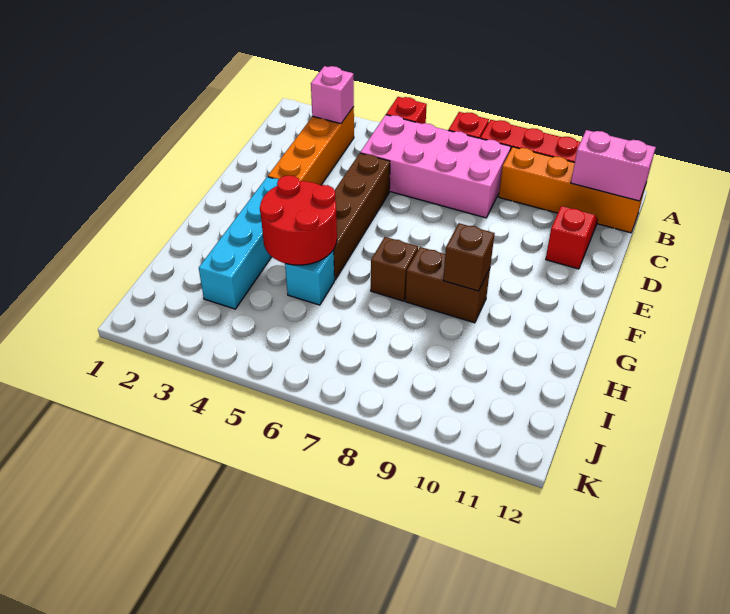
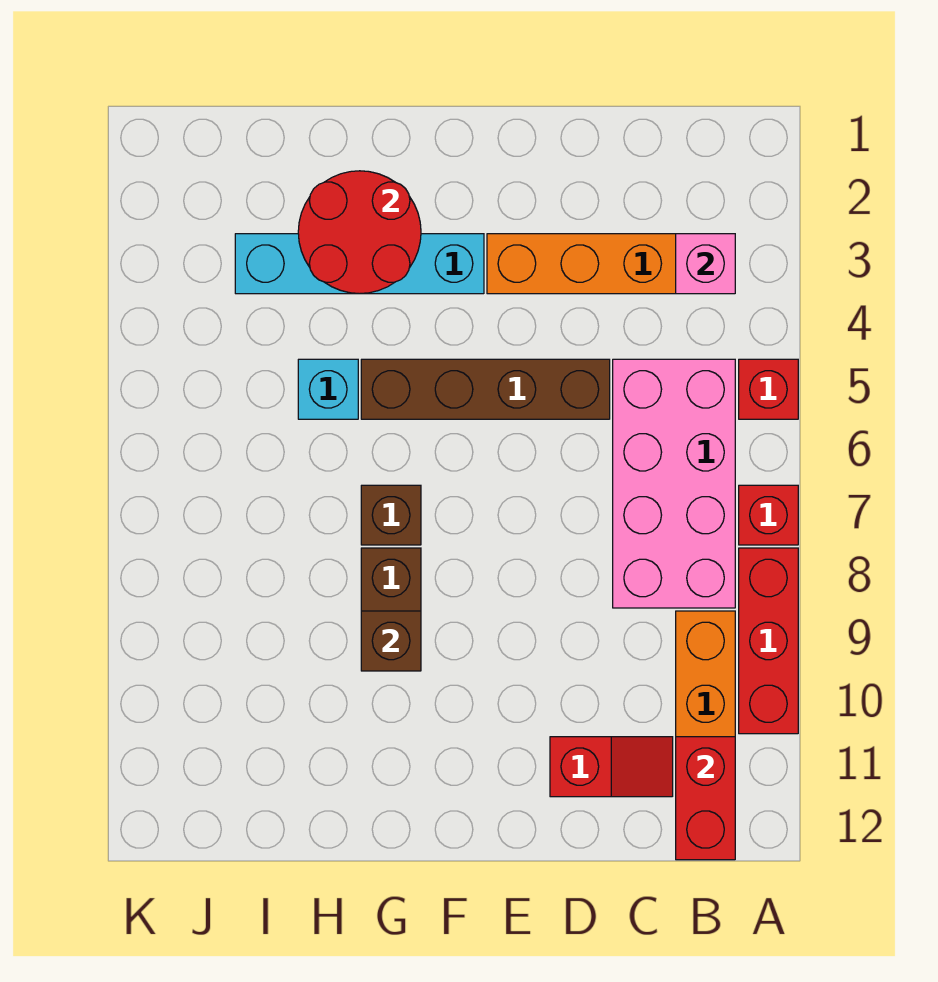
pink 1x2 brick [571,130,656,201] -> red 1x2 brick [676,737,735,860]
red 2x2 round brick [260,175,337,265] -> red 2x2 round brick moved to [298,171,421,294]

